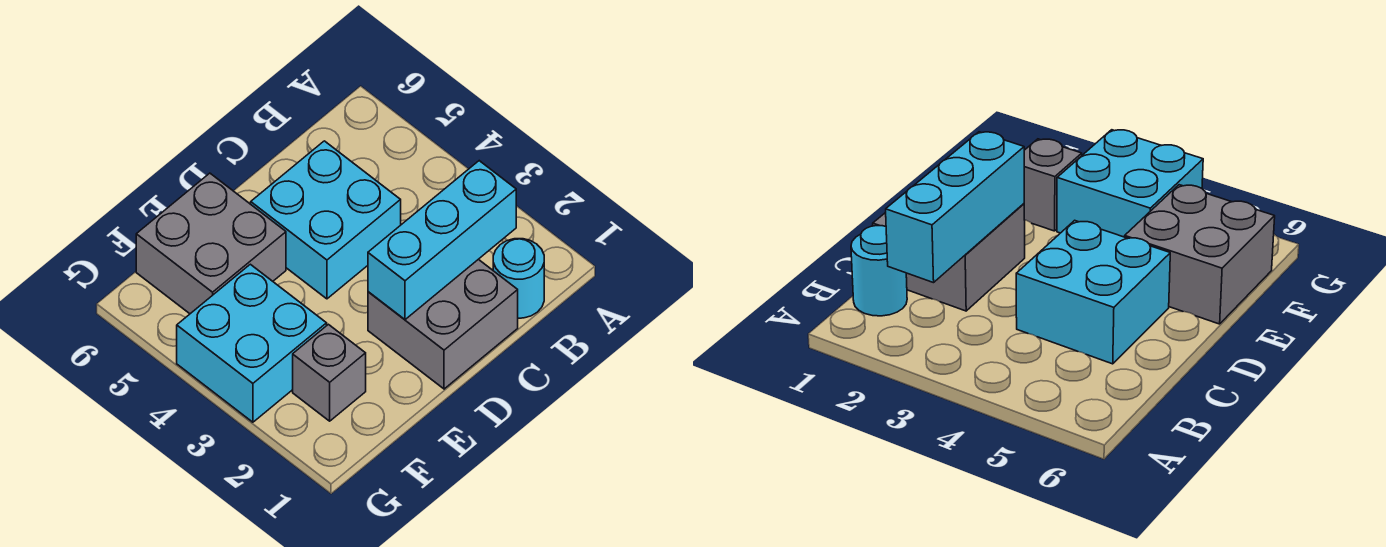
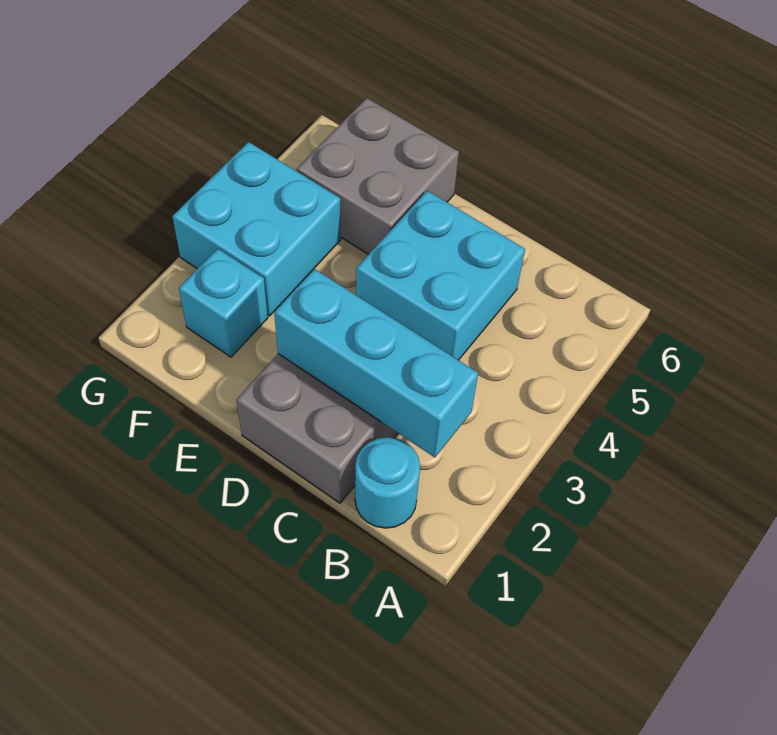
grey 1x1 brick [293,324,366,421] -> cyan 1x1 brick [179,249,268,357]

